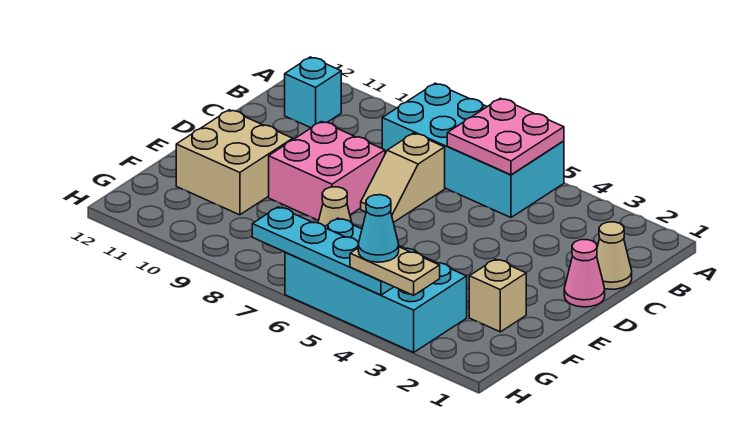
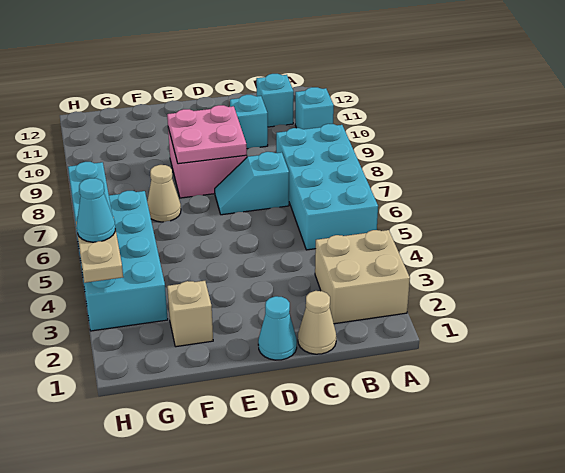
pink 2x2 plate [447,98,564,175] -> pink 2x2 plate moved to [167,105,247,164]
none -> cyan 1x1 brick [295,87,334,129]
tan 1x2 slope [361,133,445,223] -> cyan 1x2 slope [215,152,289,215]
none -> cyan 1x1 brick [230,95,268,149]
pink 1x1 cone [564,240,605,307] -> cyan 1x1 cone [258,296,297,360]
tan 2x2 brick [176,110,293,215] -> tan 2x2 brick moved to [315,230,410,324]

